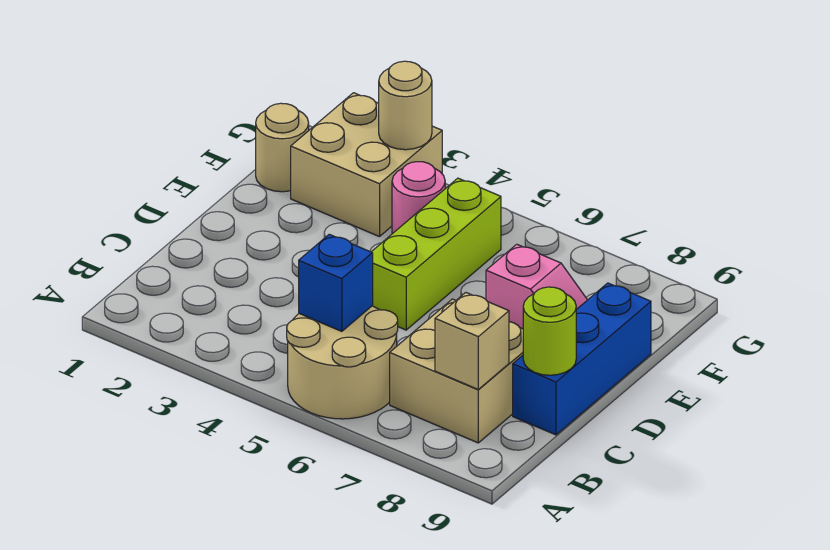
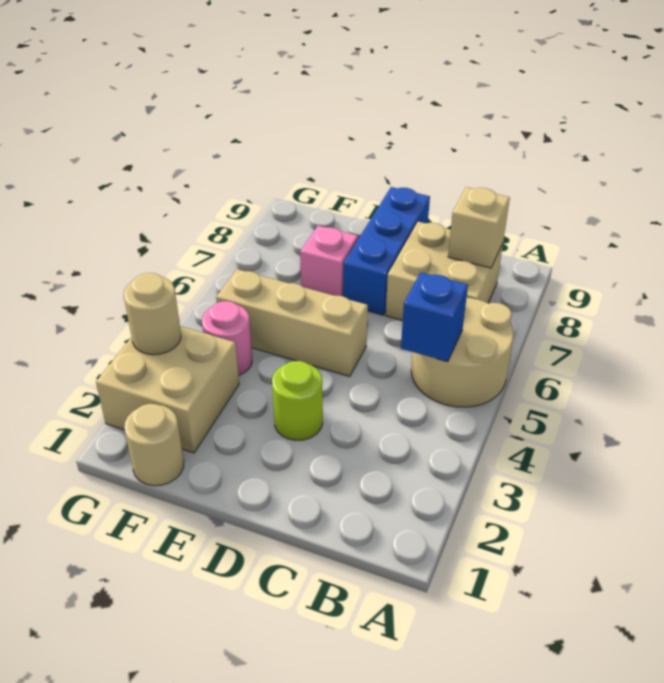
blue 1x3 brick [513,283,651,435] -> blue 1x3 brick turned to [343,187,430,315]
lime 1x1 round brick [523,287,576,375] -> lime 1x1 round brick moved to [272,361,323,440]
lime 1x3 brick [372,178,501,330] -> tan 1x3 brick [216,269,368,376]

